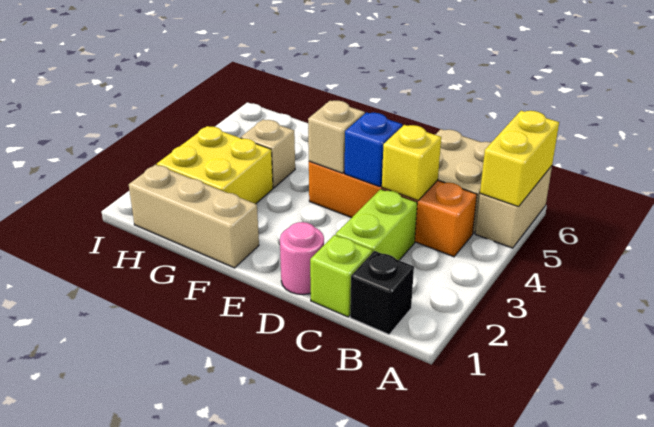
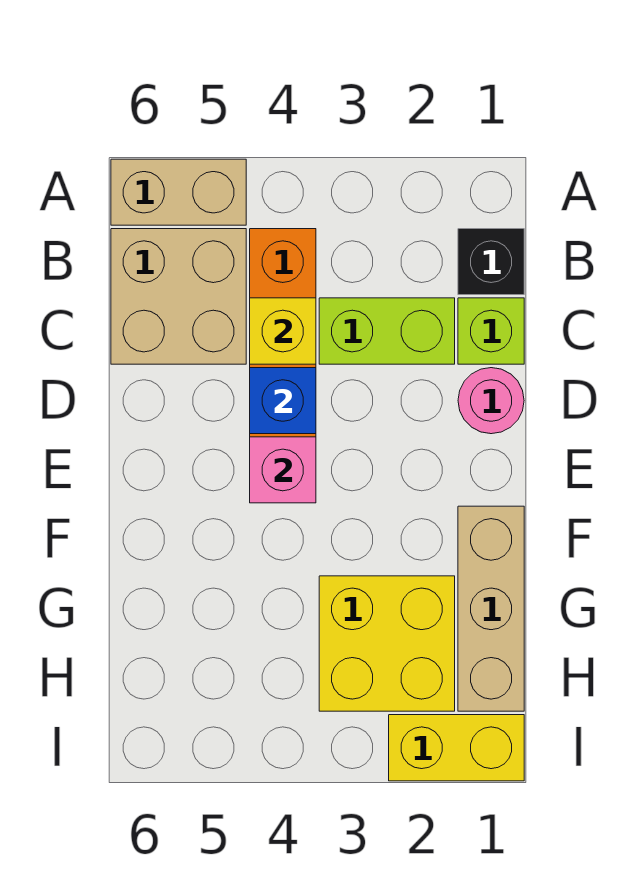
yellow 1x2 brick [480,111,559,207] -> yellow 1x2 brick moved to [389,715,524,781]
tan 1x1 brick [308,101,365,173] -> pink 1x1 brick [250,437,316,503]
tan 1x1 brick [241,120,295,188] -> none

